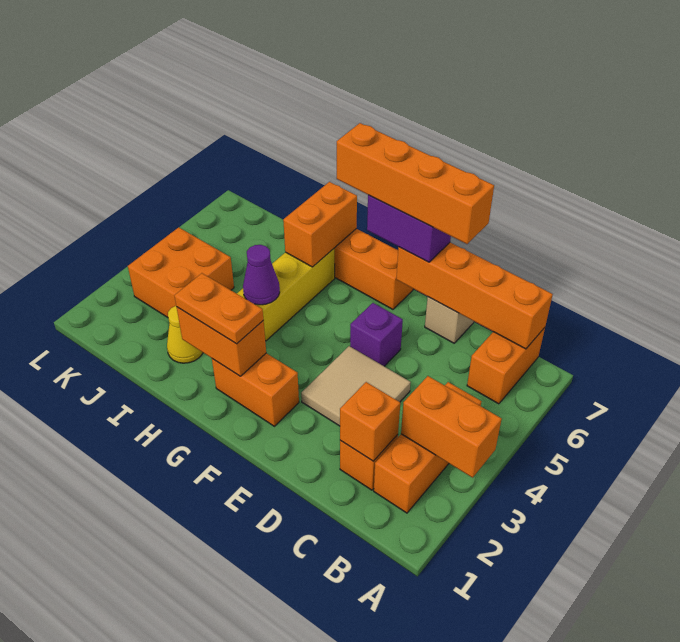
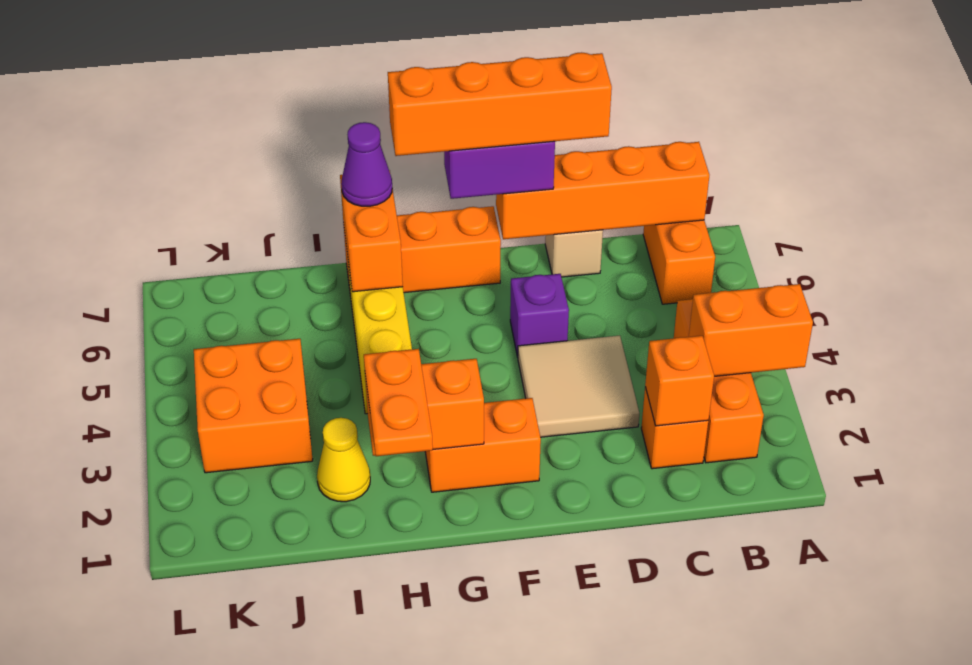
orange 1x2 plate [174,273,263,344] -> orange 1x2 plate turned to [364,349,433,456]
purple 1x1 cone [243,245,280,305] -> purple 1x1 cone moved to [341,122,392,206]

